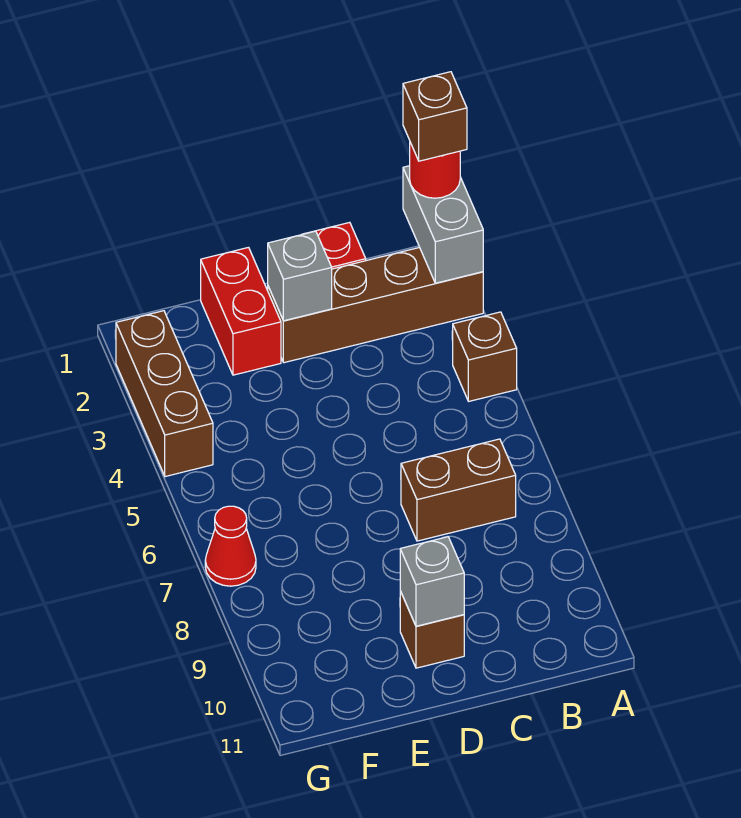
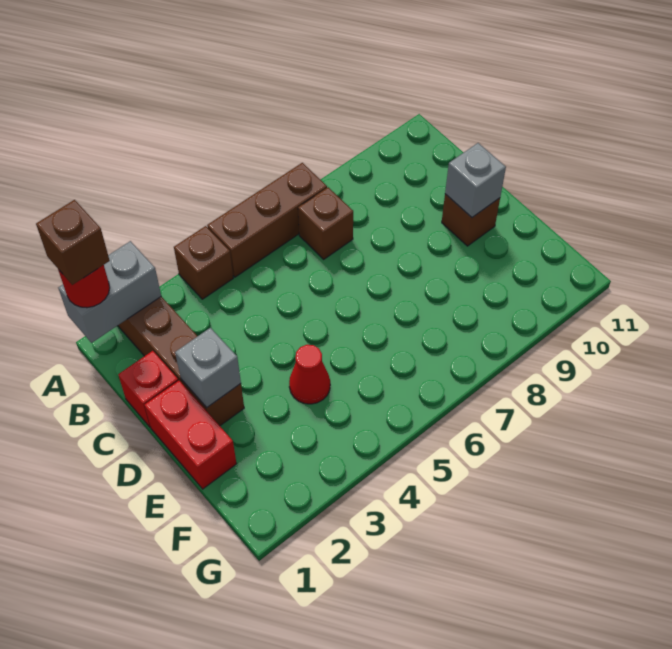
brown 1x2 brick [401,439,516,541] -> brown 1x1 brick [298,187,353,259]
red 1x2 brick [201,247,281,375] -> red 1x2 brick turned to [145,381,237,489]
brown 1x3 brick [116,311,213,477] -> brown 1x3 brick moved to [207,163,327,277]
red 1x1 cone [205,506,256,586] -> red 1x1 cone moved to [289,345,330,404]

